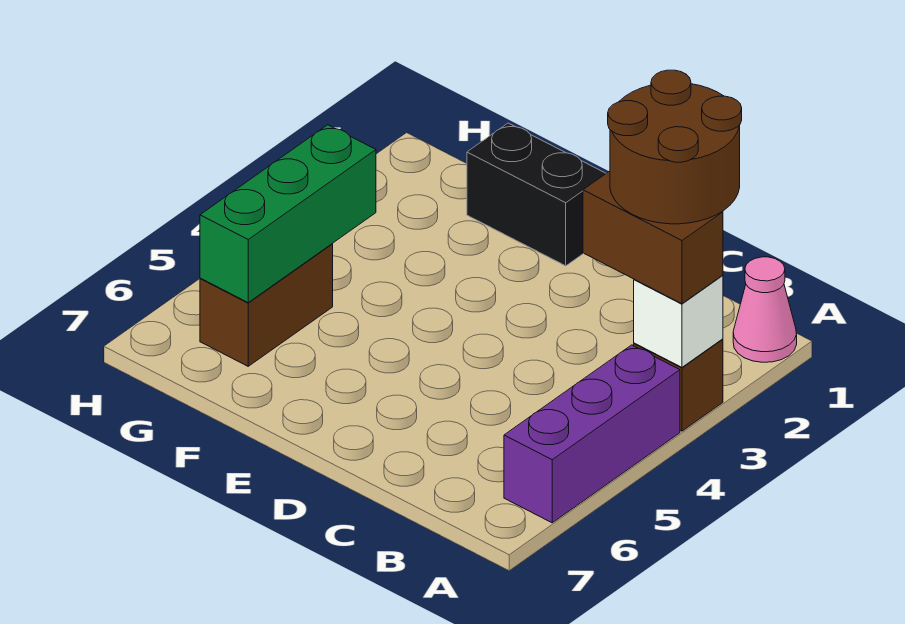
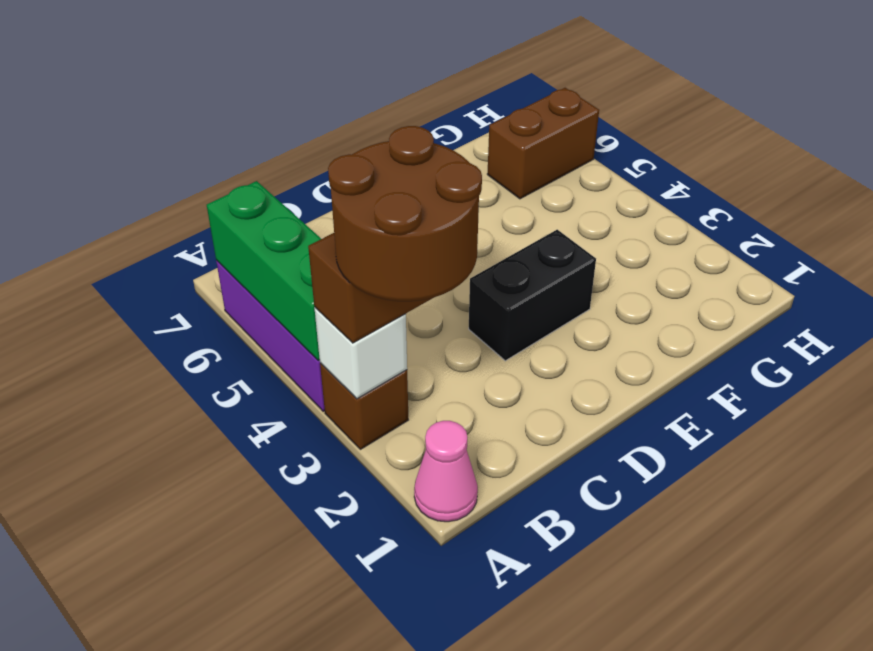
black 1x2 brick [467,123,606,266] -> black 1x2 brick moved to [469,230,596,361]
green 1x3 brick [200,125,376,302] -> green 1x3 brick moved to [207,181,321,360]
brown 1x2 brick [200,244,333,366] -> brown 1x2 brick turned to [487,88,599,199]

